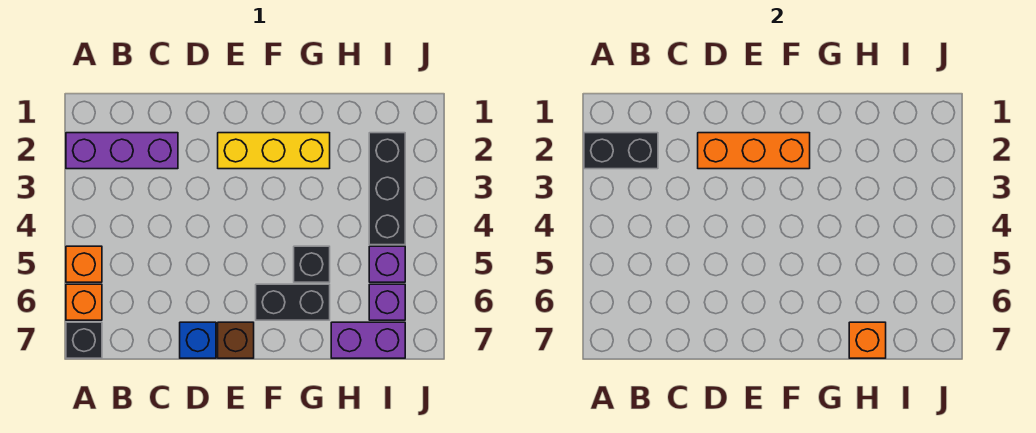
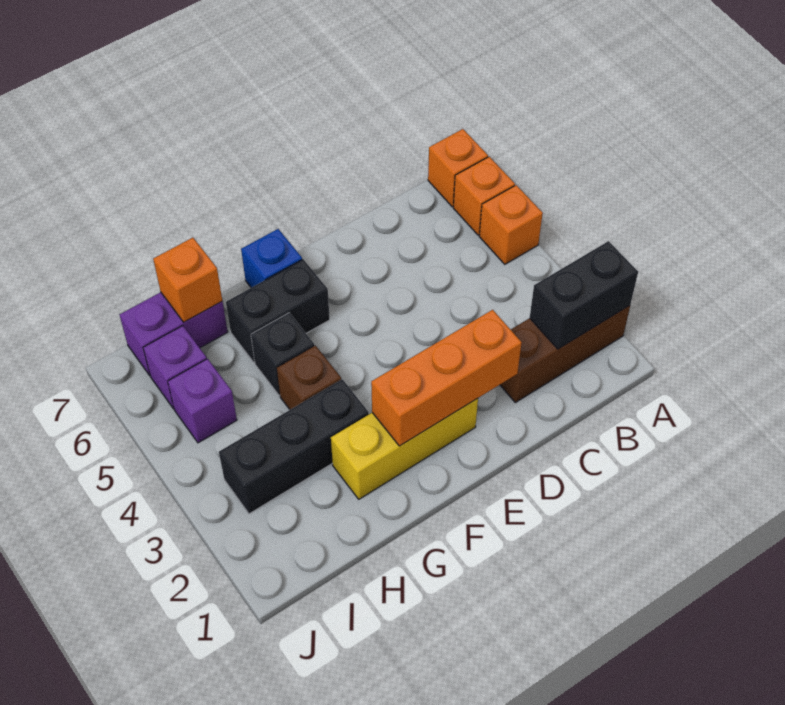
purple 1x3 brick [66,133,178,169] -> brown 1x3 brick [500,305,630,402]
black 1x1 brick [66,322,102,358] -> orange 1x1 brick [428,129,488,207]
blue 1x1 brick [180,322,216,358] -> blue 1x1 brick moved to [241,229,302,288]
brown 1x1 brick [218,322,254,358] -> brown 1x1 brick moved to [277,346,341,409]
black 1x3 brick [369,133,405,245] -> black 1x3 brick turned to [219,379,369,514]

